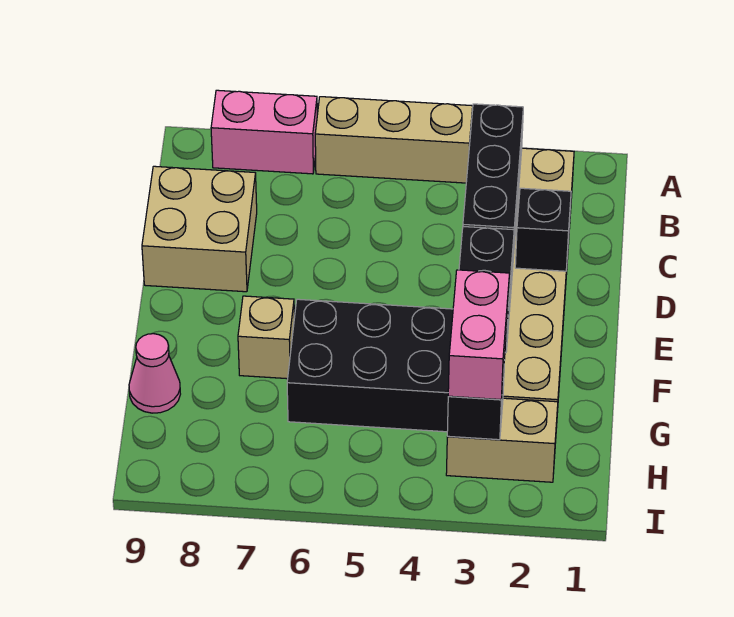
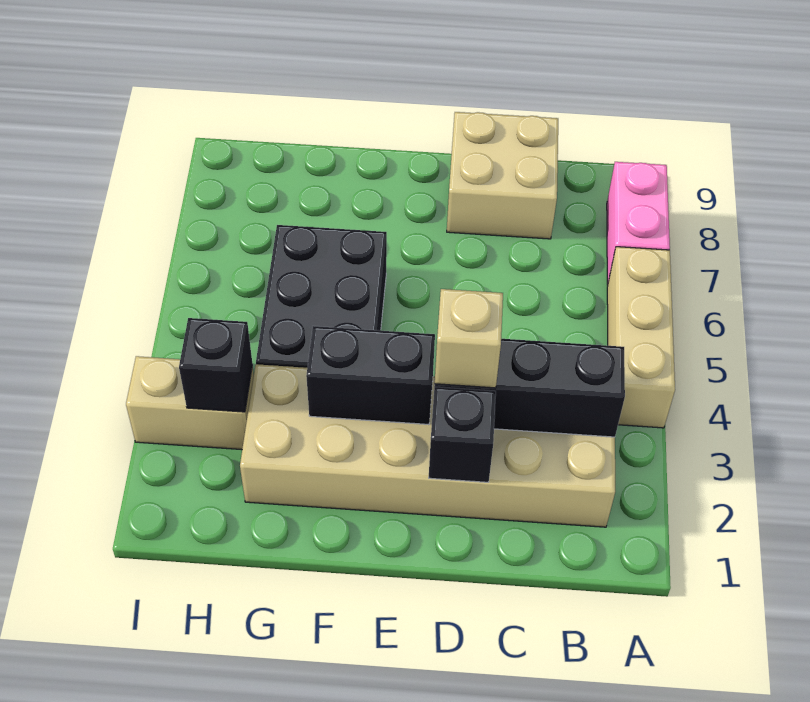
tan 1x1 brick [238,296,294,379] -> tan 1x1 brick moved to [435,289,503,388]
pink 1x2 brick [448,270,510,400] -> none
pink 1x1 cone [129,334,180,413] -> none
tan 1x2 brick [446,398,558,482] -> tan 1x2 brick turned to [126,356,254,450]

